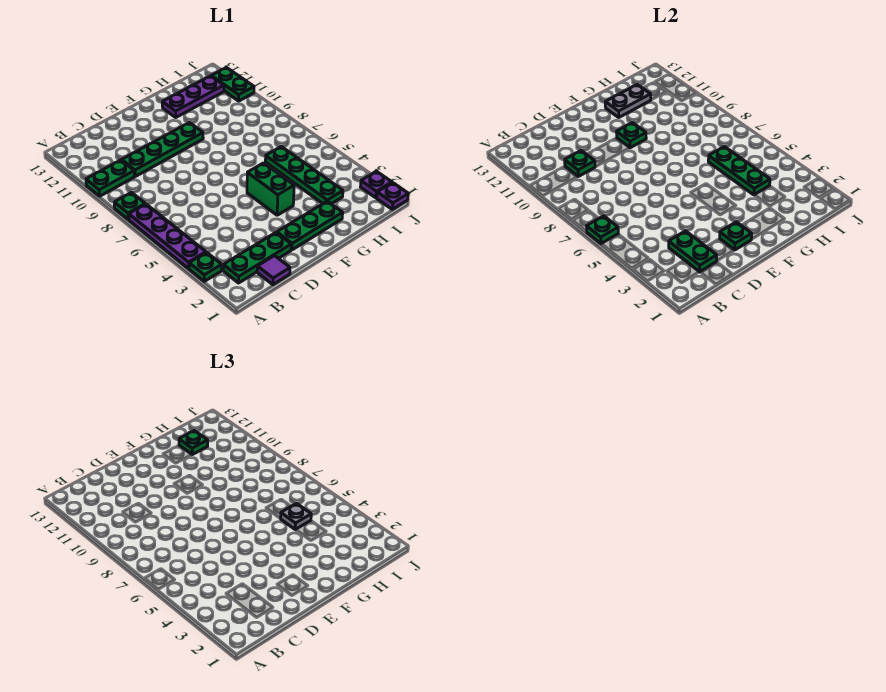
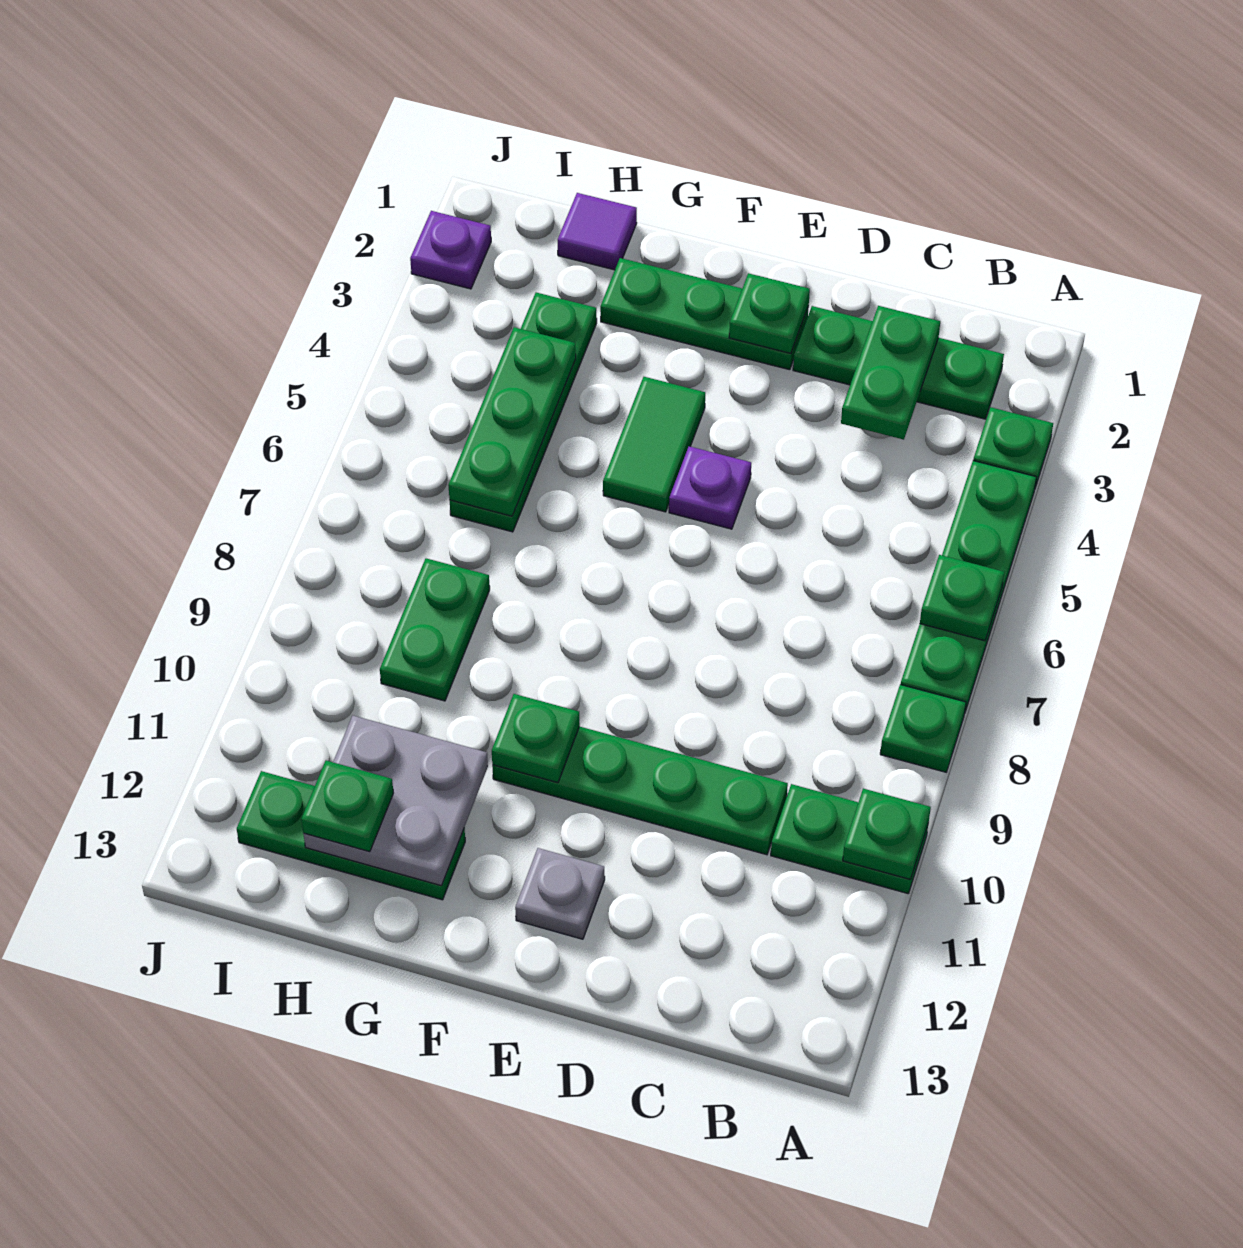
purple 1x4 plate [129,204,206,268] -> green 1x4 plate [901,461,1036,711]
purple 1x1 tile [257,256,290,285] -> purple 1x1 tile moved to [558,193,637,270]
green 1x1 plate [565,150,595,176] -> green 1x1 plate moved to [843,789,931,880]
green 1x2 brick [247,163,294,215] -> green 1x2 tile [603,377,705,512]
purple 1x3 plate [162,76,224,117] -> green 1x3 plate [237,771,465,900]
grey 1x2 plate [605,85,651,117] -> grey 2x2 plate [304,716,488,886]
grey 1x1 plate [280,503,311,530] -> grey 1x1 plate moved to [515,848,605,939]
purple 1x1 plate [377,183,408,209] -> purple 1x1 plate moved to [669,446,751,529]
green 1x2 plate [211,68,254,101] -> green 1x2 plate moved to [380,558,490,701]

